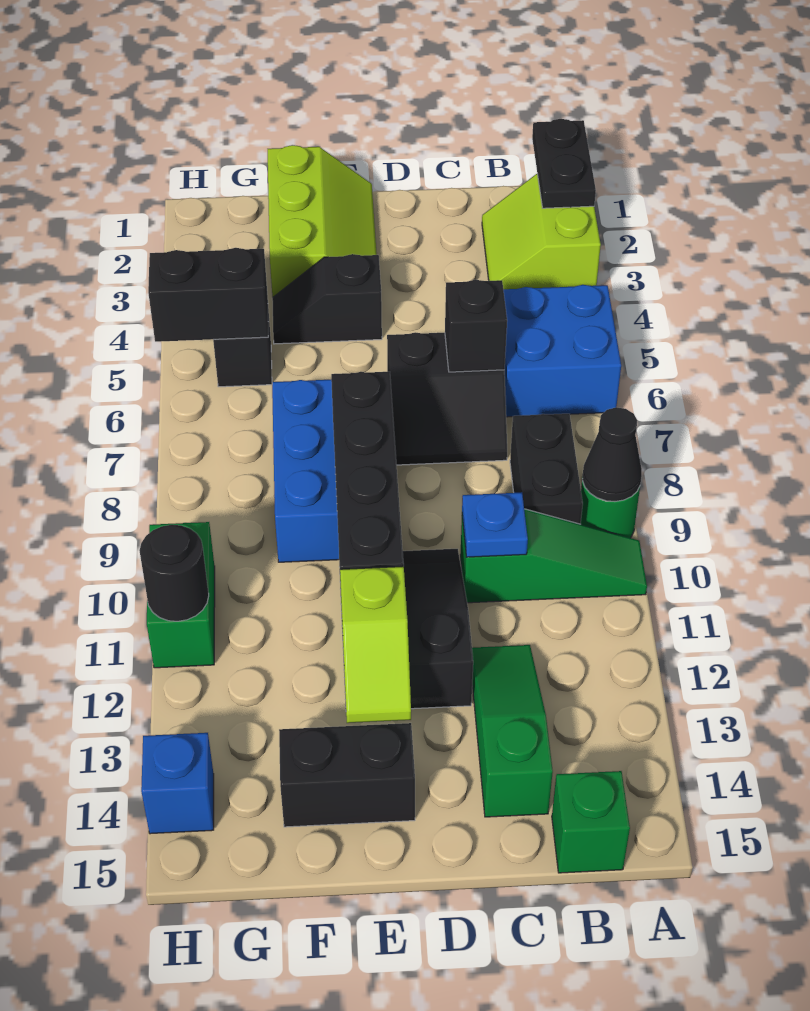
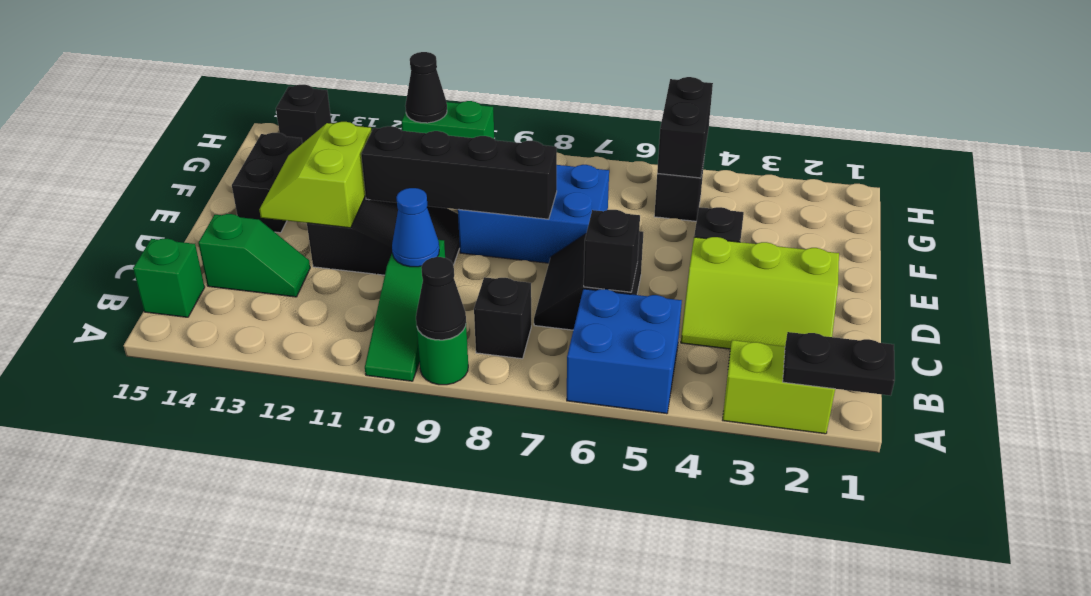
black 1x2 brick [510,414,583,524] -> black 1x1 brick [474,277,531,359]
blue 1x1 plate [462,492,528,557] -> blue 1x1 cone [392,188,439,267]
green 1x3 slope [472,645,553,817] -> green 1x2 slope [198,214,310,297]
lime 2x3 slope [268,145,377,297] -> lime 2x3 slope moved to [681,237,839,349]
lime 1x2 slope [340,566,411,723] -> lime 2x2 slope [259,122,372,228]
black 1x1 round brick [139,525,209,621] -> black 1x1 cone [405,52,447,123]
blue 1x1 brick [141,733,214,834] -> black 1x1 brick [276,85,331,144]

